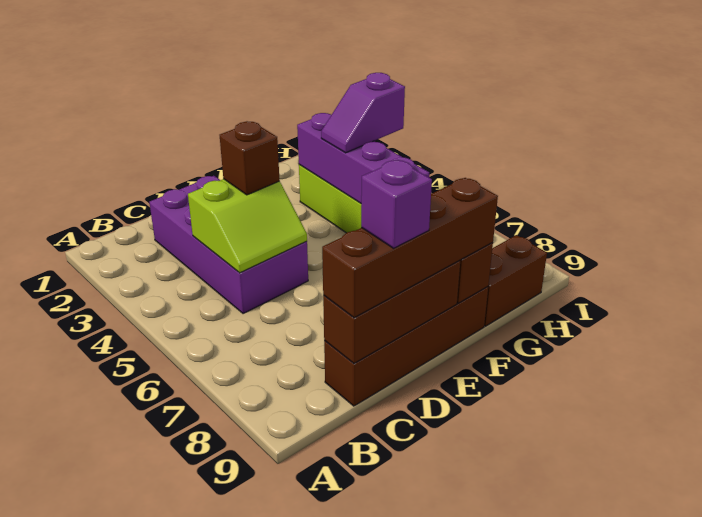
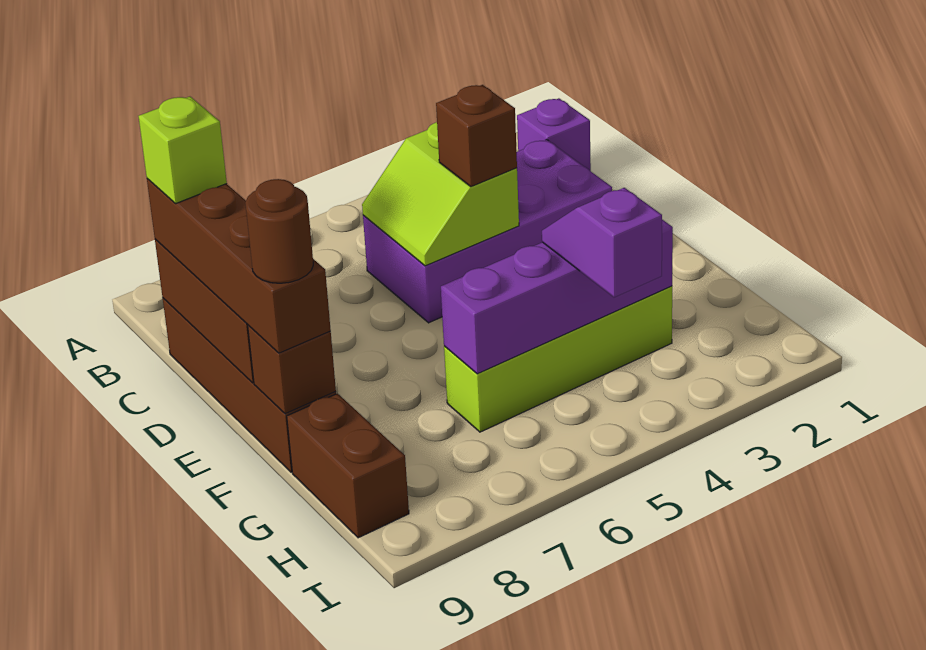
none -> lime 1x1 brick [139,97,227,204]
purple 1x1 brick [361,160,432,248] -> purple 1x1 brick moved to [517,98,591,171]
none -> brown 1x1 round brick [245,179,313,283]

